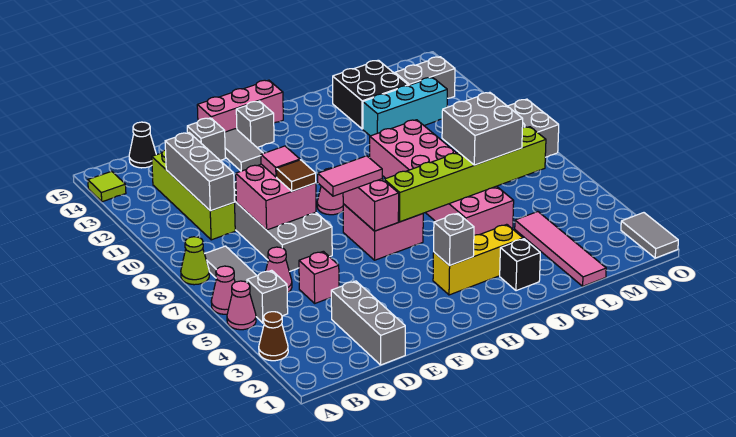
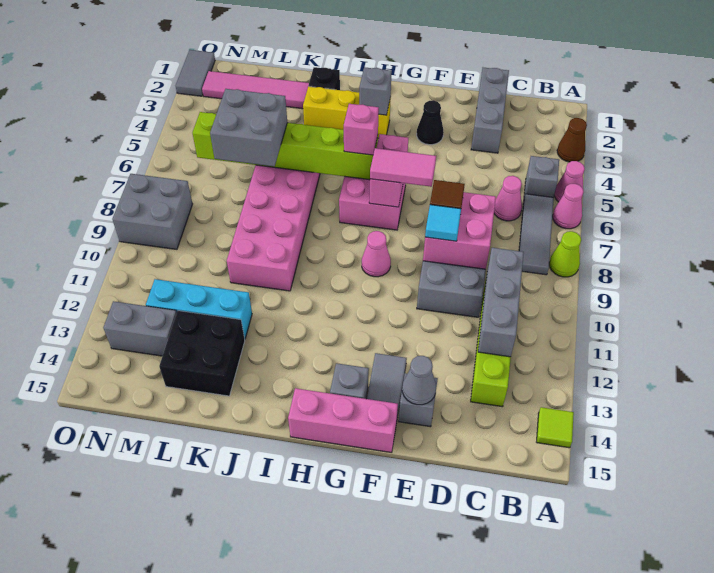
black 1x1 cone [129,122,156,168] -> black 1x1 cone moved to [417,101,444,145]
pink 1x1 brick [299,251,339,303] -> pink 1x1 brick moved to [344,104,379,155]
pink 1x1 tile [261,146,300,177] -> cyan 1x1 tile [425,205,461,241]
none -> grey 1x1 cone [402,356,436,405]
pink 1x4 tile [515,212,606,286] -> pink 1x4 tile turned to [202,71,309,109]

